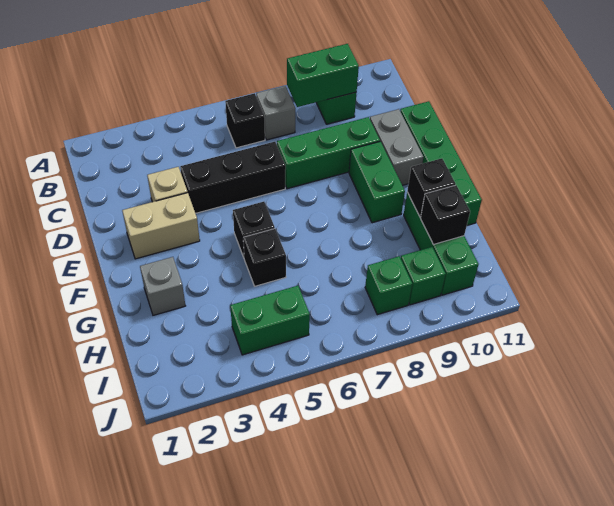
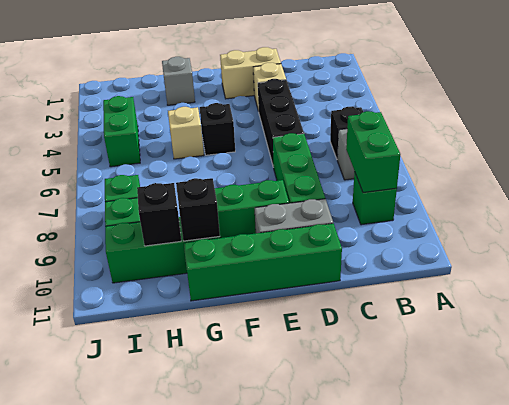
tan 1x2 brick [122,193,200,259] -> tan 1x2 brick turned to [220,47,281,99]
black 1x1 brick [243,229,286,286] -> tan 1x1 brick [168,107,204,159]

